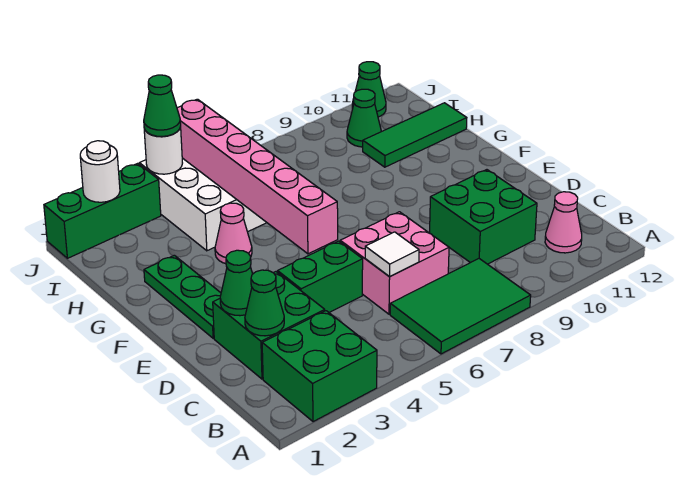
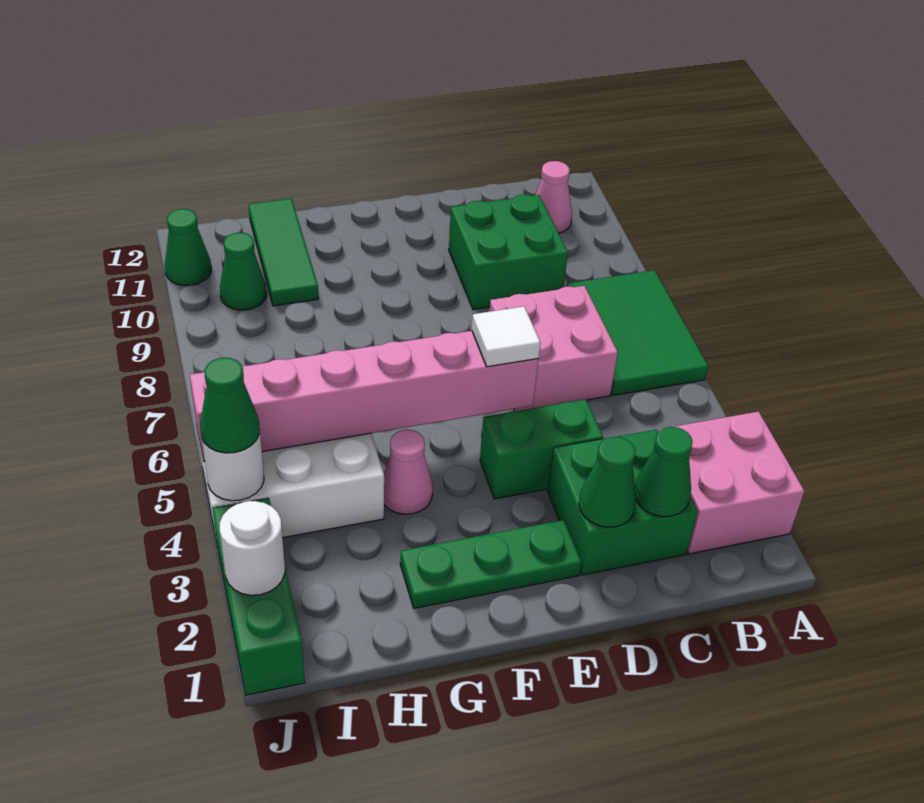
green 2x2 brick [262,311,377,422] -> pink 2x2 brick [659,412,805,554]
white 1x1 tile [365,232,419,277] -> white 1x1 tile moved to [472,306,541,367]
green 1x2 brick [278,241,363,312] -> green 1x2 brick turned to [480,399,603,499]

